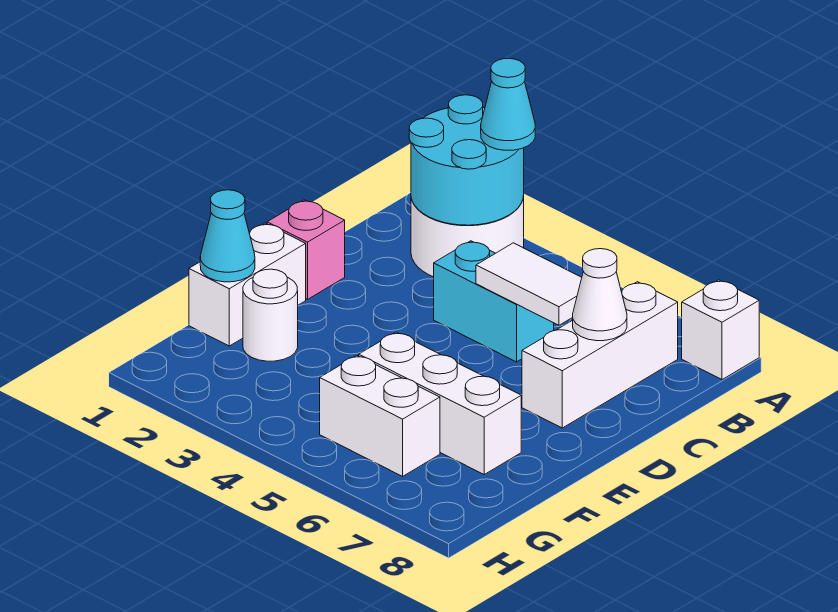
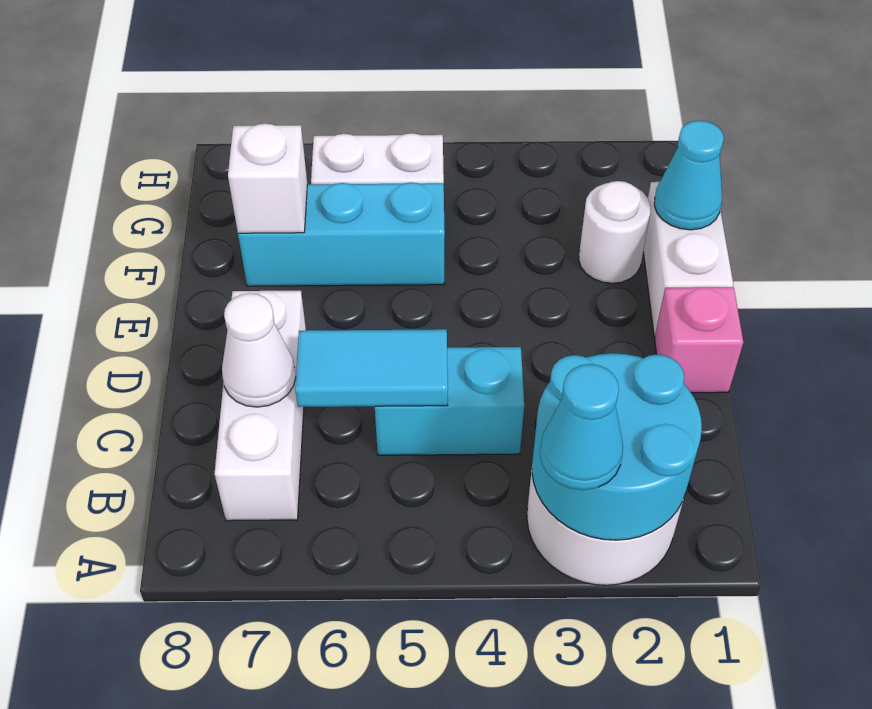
white 1x1 brick [682,280,759,380] -> white 1x1 brick moved to [228,124,307,233]
white 1x2 tile [476,243,582,325] -> cyan 1x2 tile [295,329,448,407]
white 1x3 brick [359,332,521,474] -> cyan 1x3 brick [238,182,445,286]

